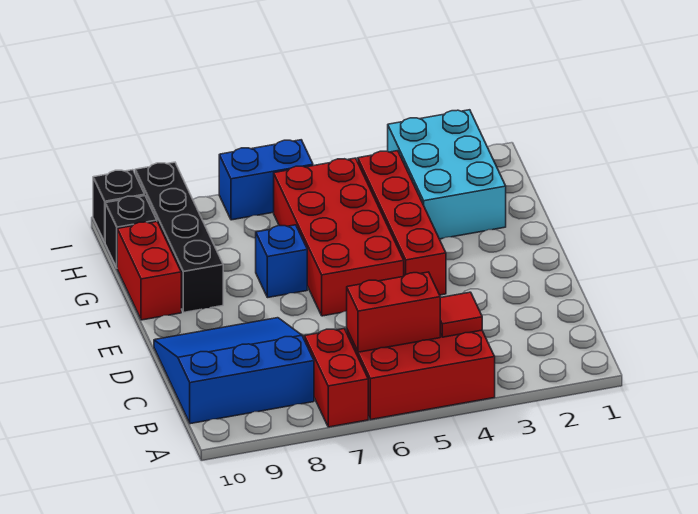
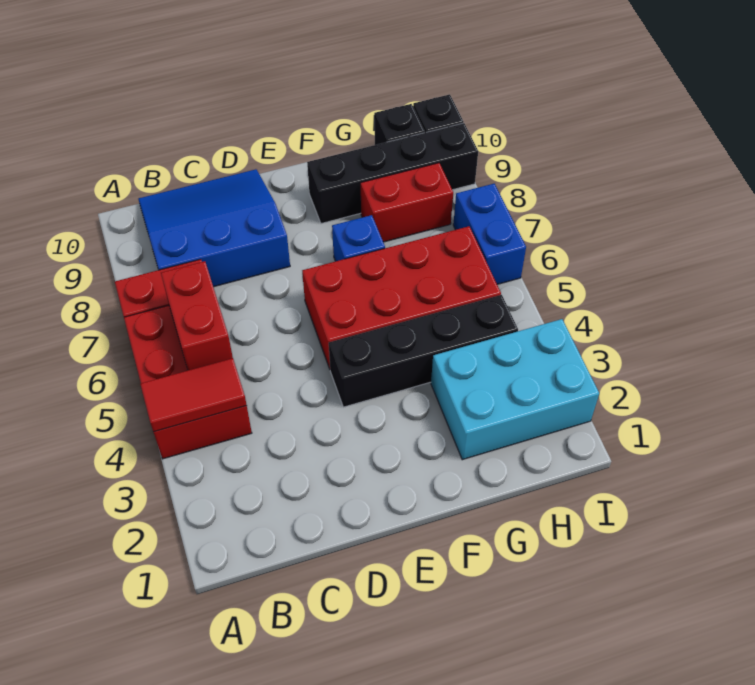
red 1x1 tile [440,292,482,337] -> red 1x2 tile [140,358,247,432]
blue 3x3 slope [154,318,314,424] -> blue 3x3 slope turned to [138,169,290,287]
red 1x4 brick [358,151,446,295] -> black 1x4 brick [329,295,518,407]
red 1x2 brick [117,222,181,320] -> red 1x2 brick moved to [361,163,453,242]

